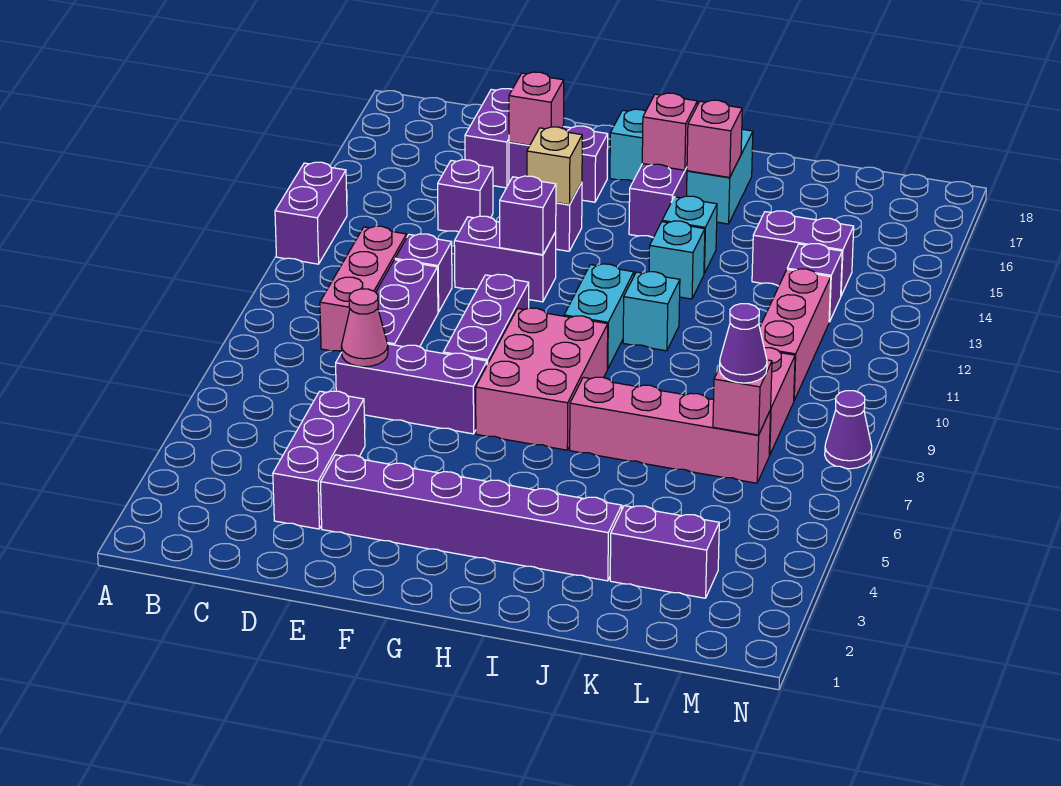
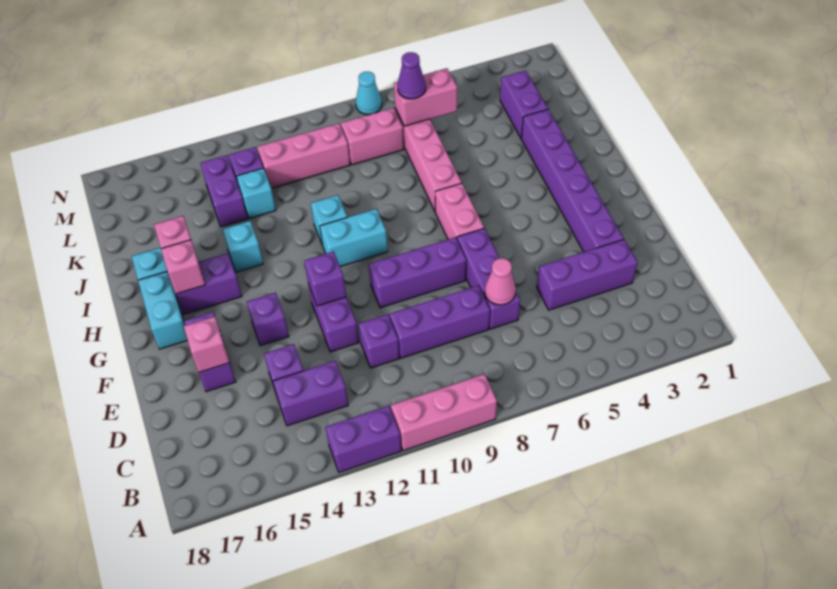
pink 1x3 brick [320,226,407,352] -> pink 1x3 brick moved to [391,374,497,451]
purple 1x2 brick [465,89,512,188] -> purple 1x2 brick moved to [273,361,348,426]
tan 1x1 brick [527,127,582,205] -> none
pink 2x3 brick [476,308,608,450] -> pink 1x2 brick [435,183,484,239]
cyan 1x1 brick [649,221,705,299] -> cyan 1x1 brick moved to [236,168,276,218]
pink 1x1 brick [713,360,772,435] -> pink 1x2 brick [394,68,457,126]
purple 1x1 cone [825,391,872,469] -> cyan 1x1 cone [356,72,382,115]

